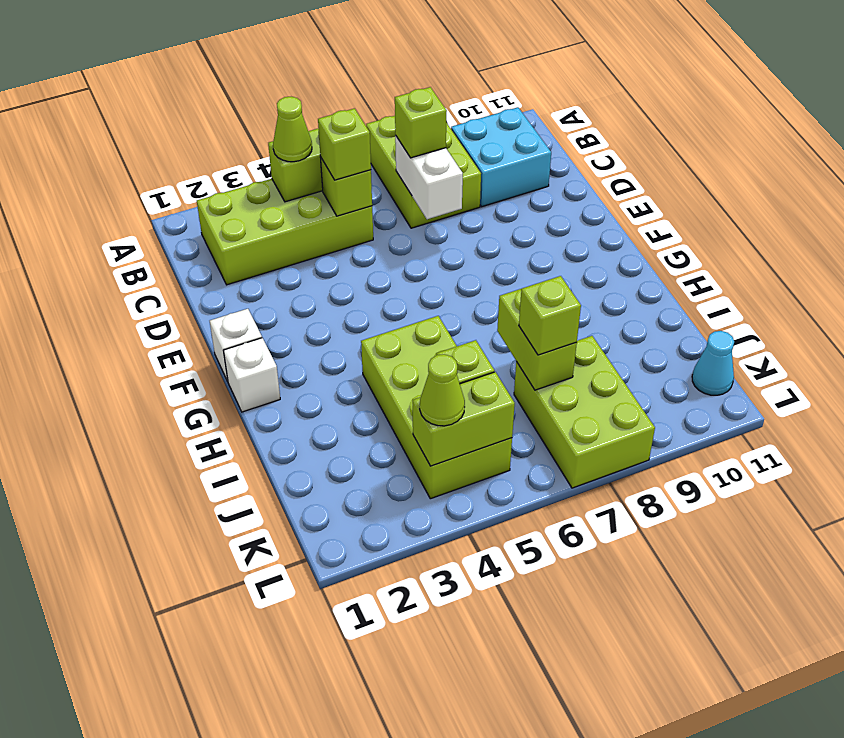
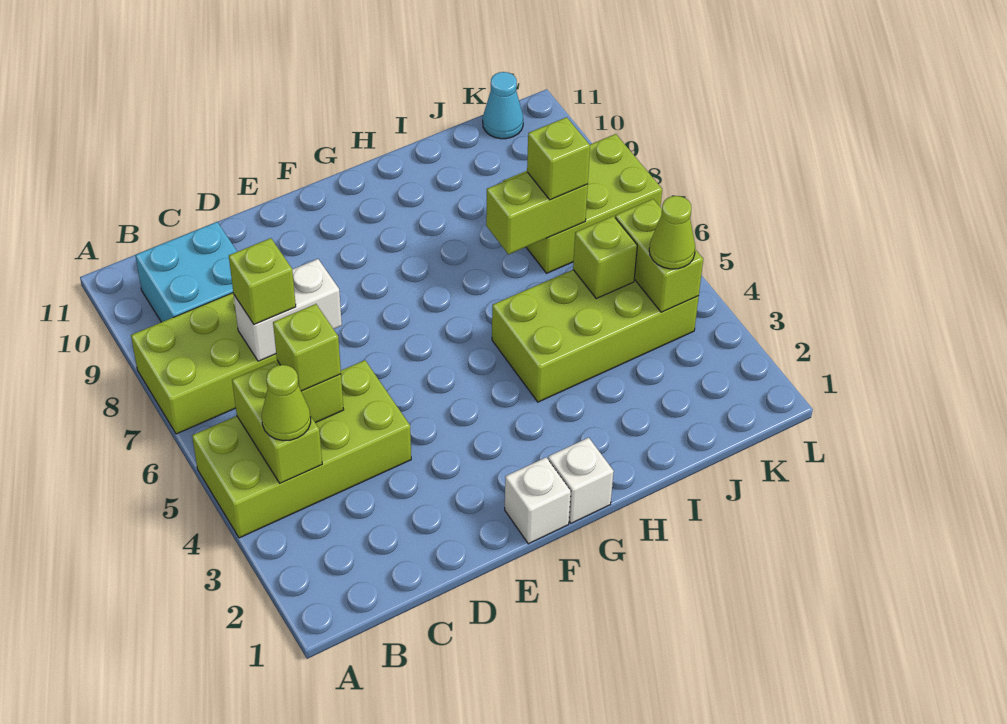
lime 2x4 brick [197,179,373,285] -> lime 2x4 brick turned to [192,360,411,538]

